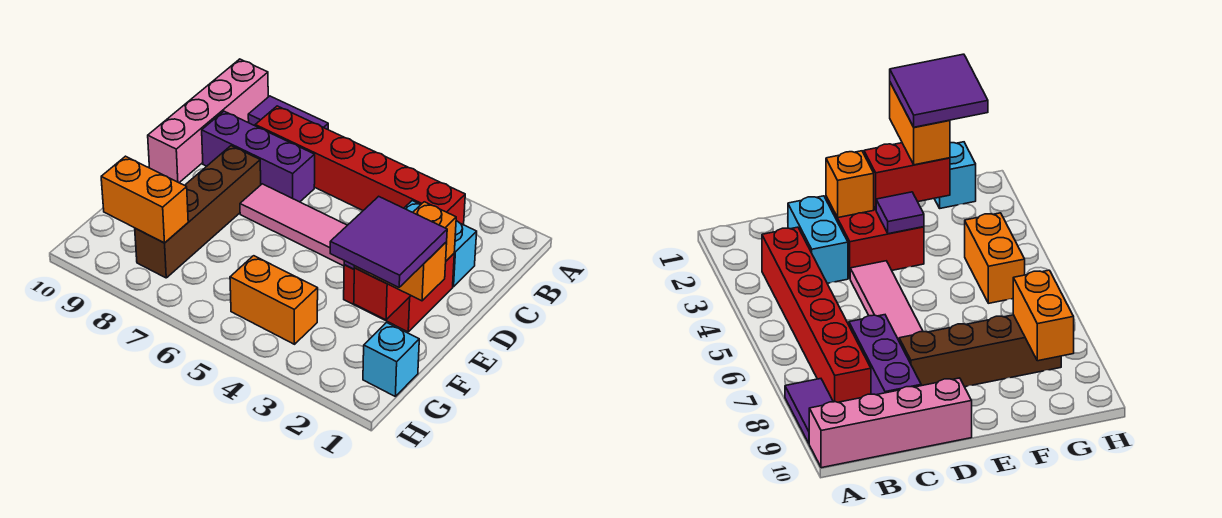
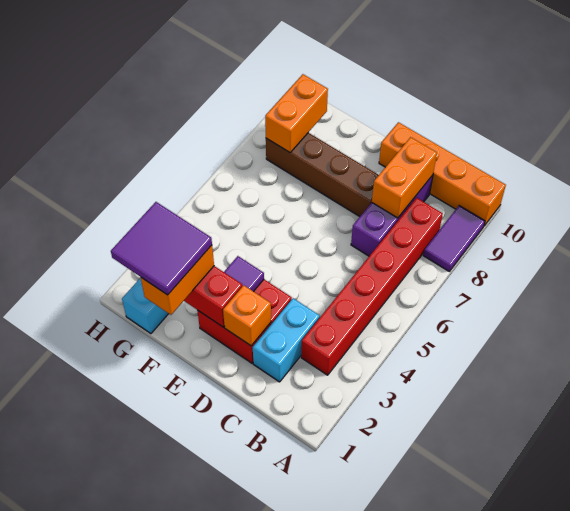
pink 1x4 brick [148,59,268,183] -> orange 1x4 brick [379,122,506,226]
pink 1x4 tile [240,184,347,266] -> none
orange 1x2 brick [230,256,318,344] -> orange 1x2 brick moved to [372,137,437,218]

